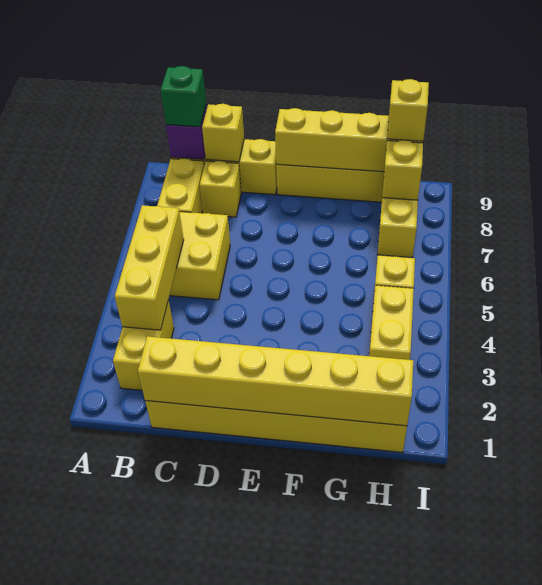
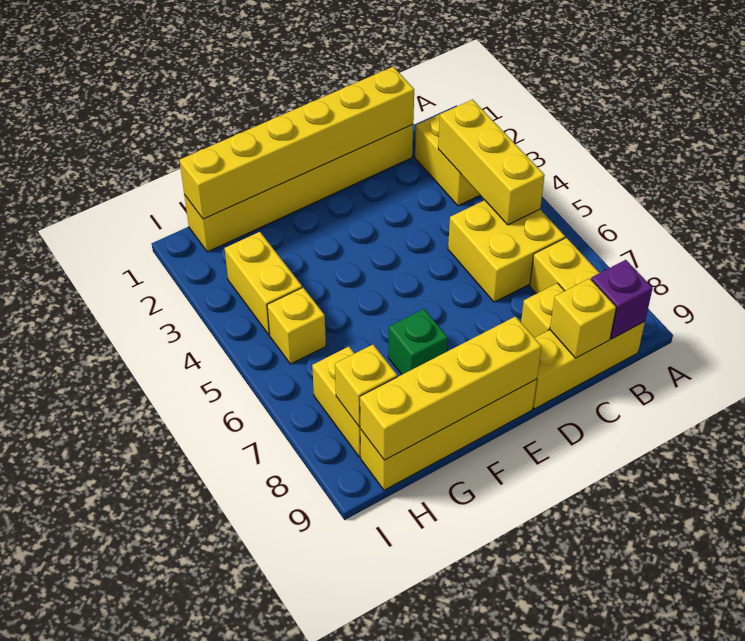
green 1x1 brick [161,66,206,127] -> green 1x1 brick moved to [388,309,448,375]
yellow 1x1 brick [387,79,429,141] -> none

